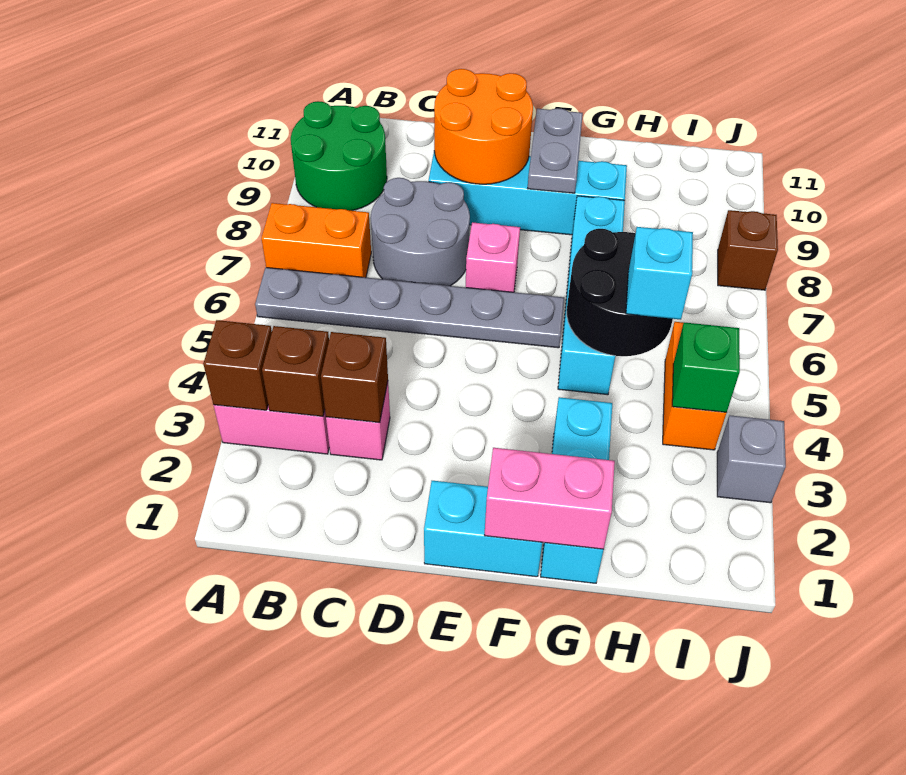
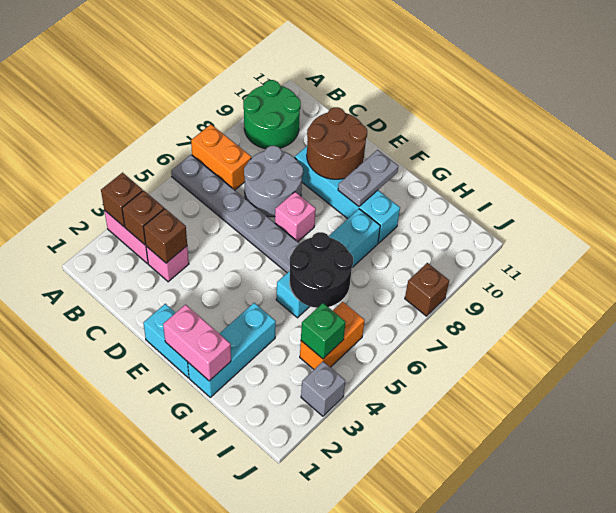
orange 2x2 round brick [434,69,533,184] -> brown 2x2 round brick [307,107,367,179]
cyan 1x1 brick [626,227,693,320] -> none

